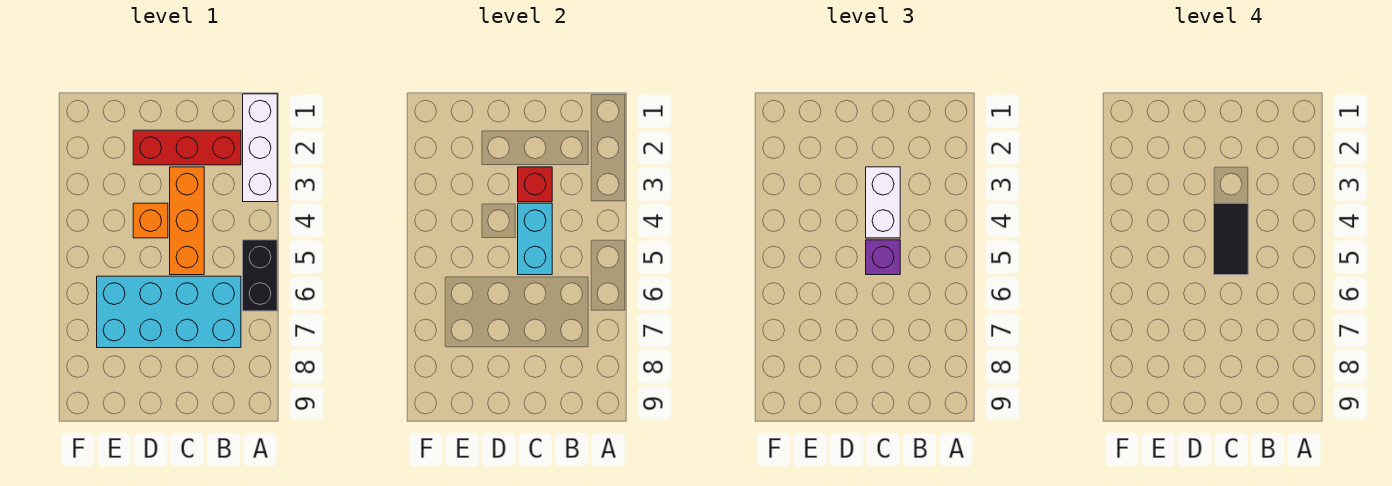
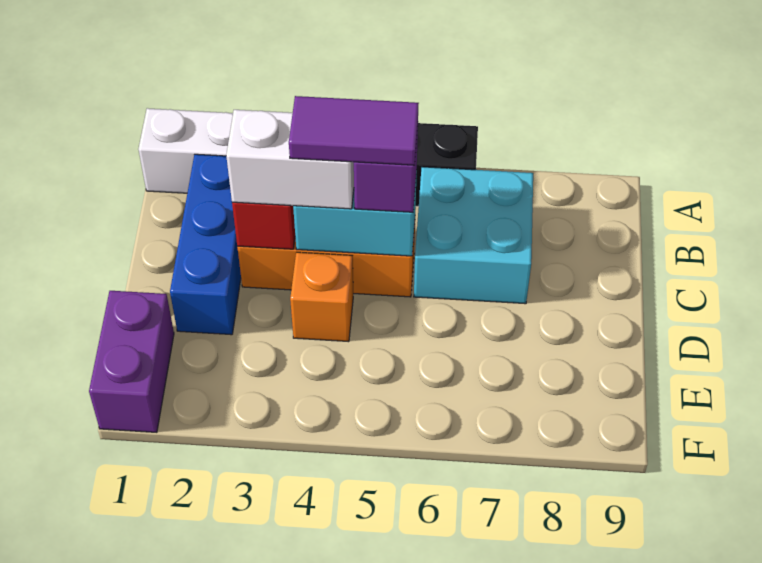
red 1x3 brick [133,130,241,165] -> blue 1x3 brick [170,154,241,335]
cyan 2x4 brick [97,276,241,348] -> cyan 2x2 brick [414,167,533,304]
black 1x2 tile [1214,203,1248,275] -> purple 1x2 tile [289,96,419,165]
none -> purple 1x2 brick [89,291,174,432]

